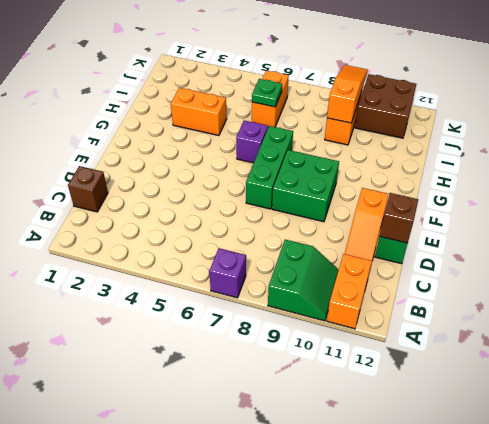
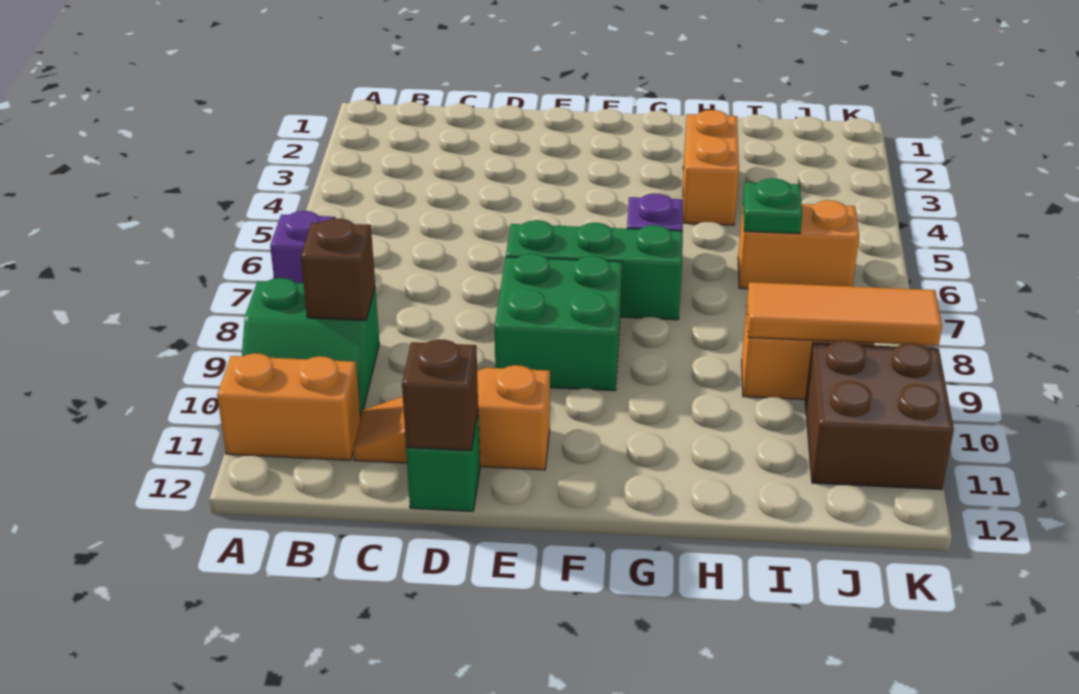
brown 1x1 brick [68,166,108,212] -> brown 1x1 brick moved to [301,219,375,320]
orange 1x3 slope [327,65,368,123] -> orange 1x3 tile [747,282,942,346]

